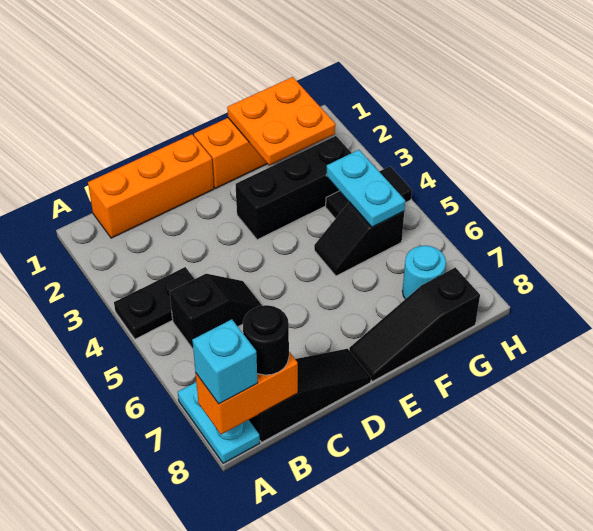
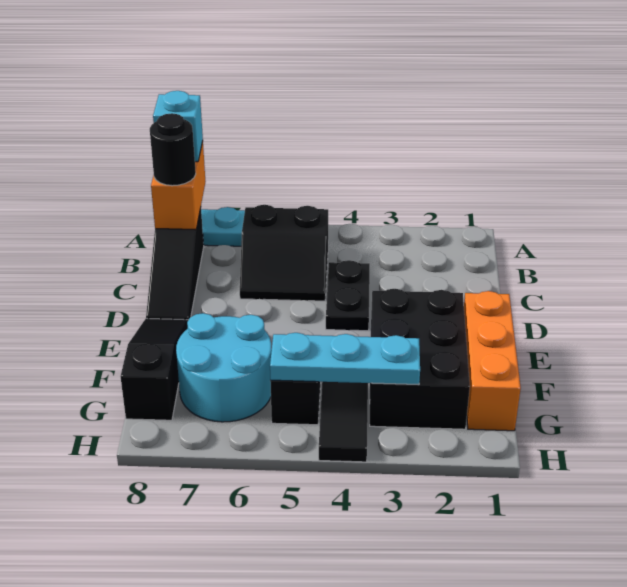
black 1x2 plate [114,267,194,339] -> black 1x2 plate moved to [326,260,370,331]
orange 1x3 brick [88,135,214,238] -> none
black 1x2 slope [170,274,262,349] -> black 2x2 slope [240,205,328,301]
black 1x3 brick [235,136,351,240] -> black 2x3 brick [370,289,470,429]
orange 2x2 plate [227,77,335,165] -> none
cyan 1x2 plate [326,150,405,227] -> cyan 1x3 plate [270,333,420,385]
cyan 1x1 round brick [403,246,446,299] -> cyan 2x2 round brick [176,313,272,422]

